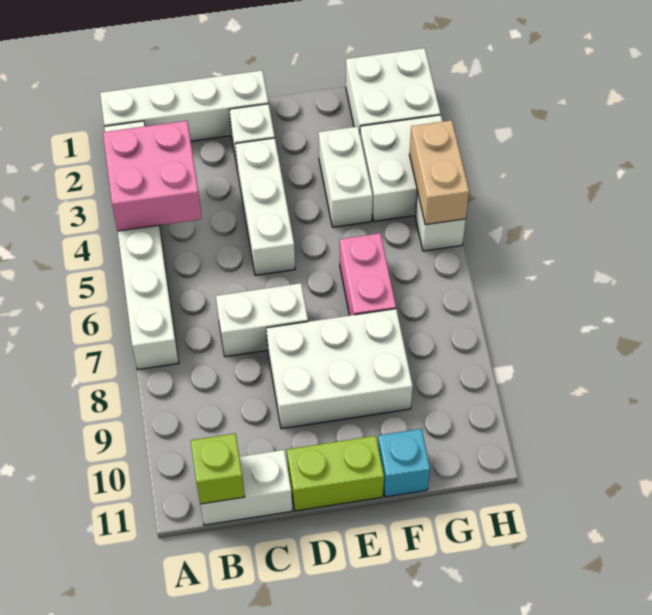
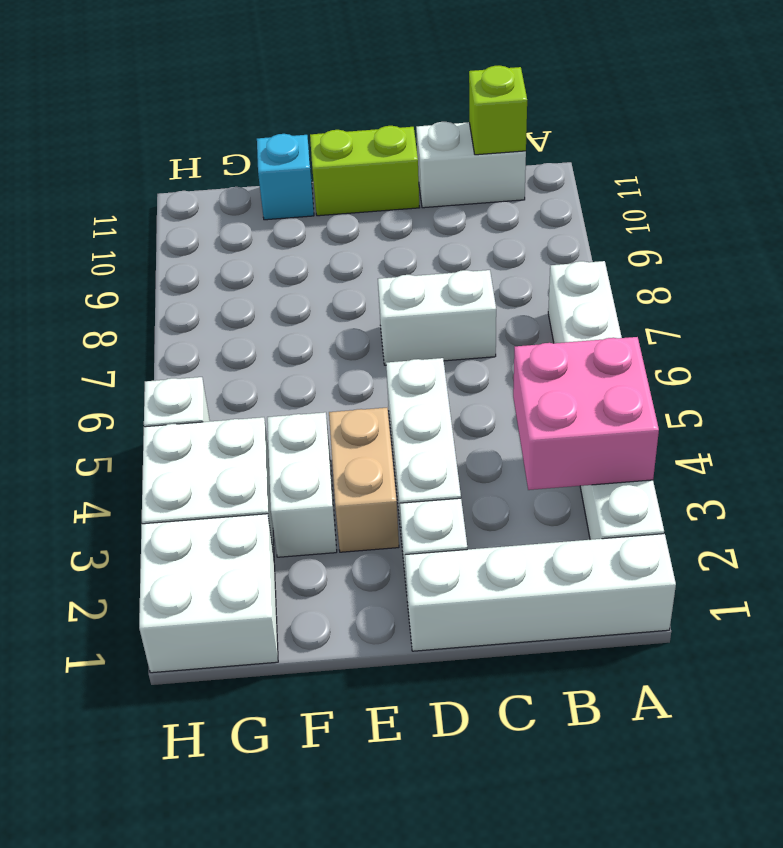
white 2x3 brick [266,309,413,429] -> none
pink 1x2 brick [340,233,396,315] -> none
tan 1x2 brick [409,120,469,225] -> tan 1x2 brick moved to [329,408,399,552]

